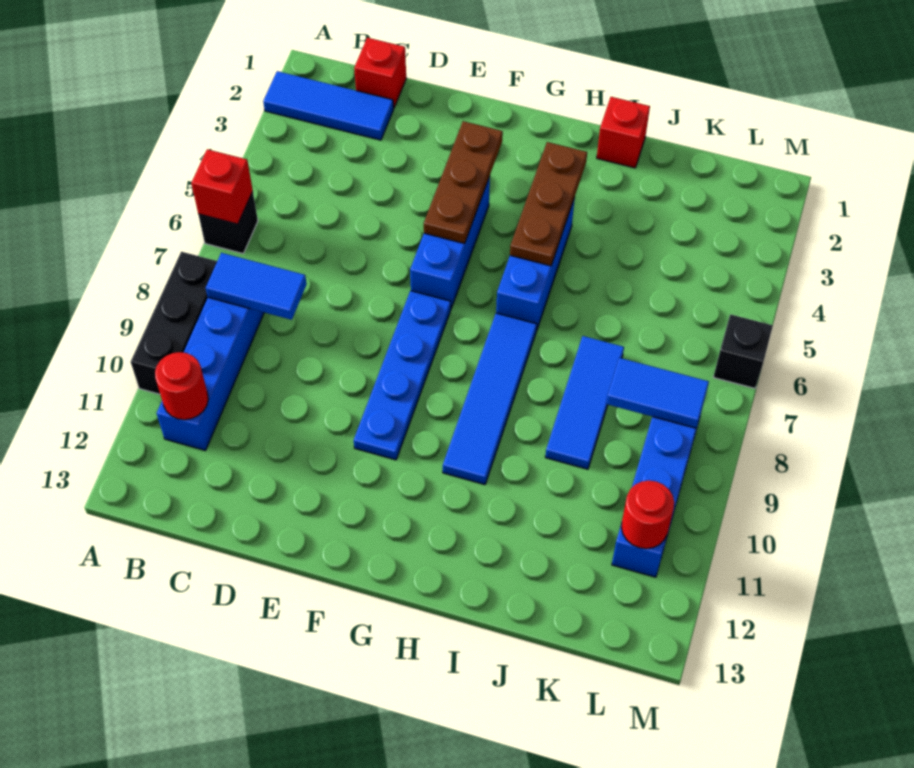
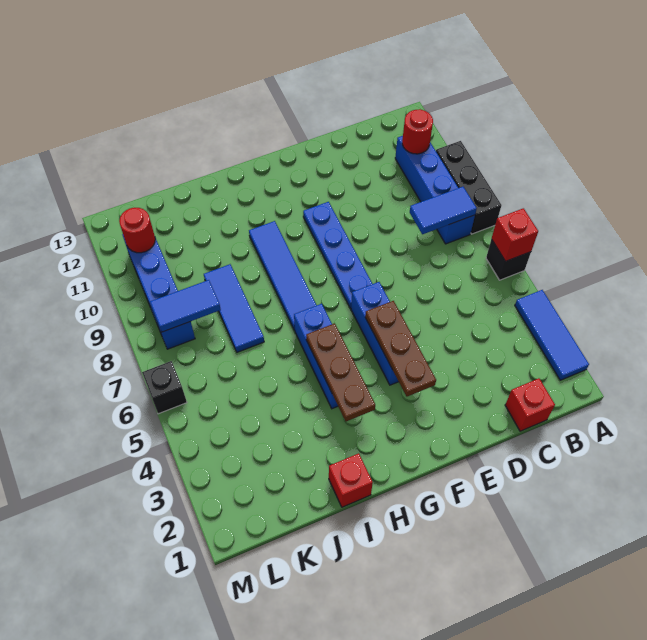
blue 1x3 tile [263,71,394,140] -> blue 1x3 tile turned to [515,290,589,380]

